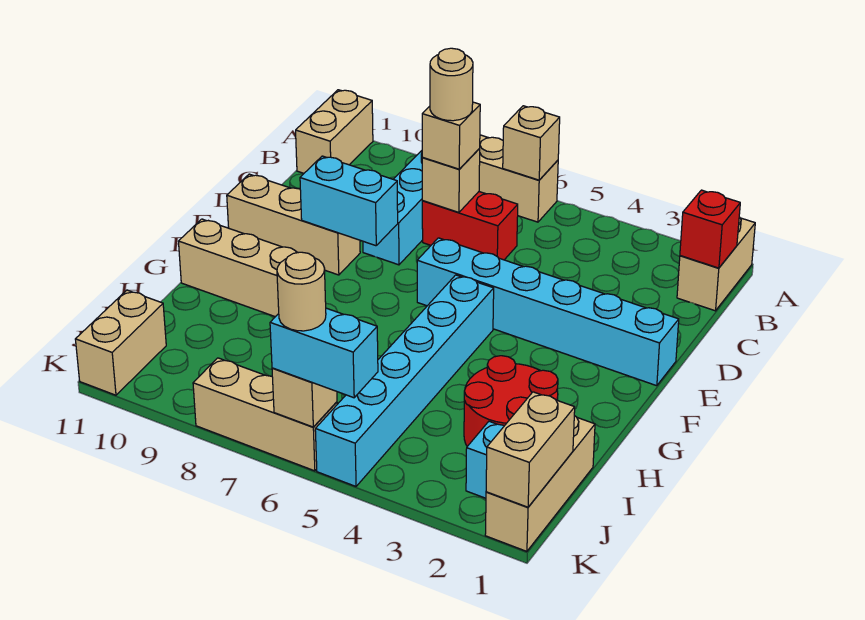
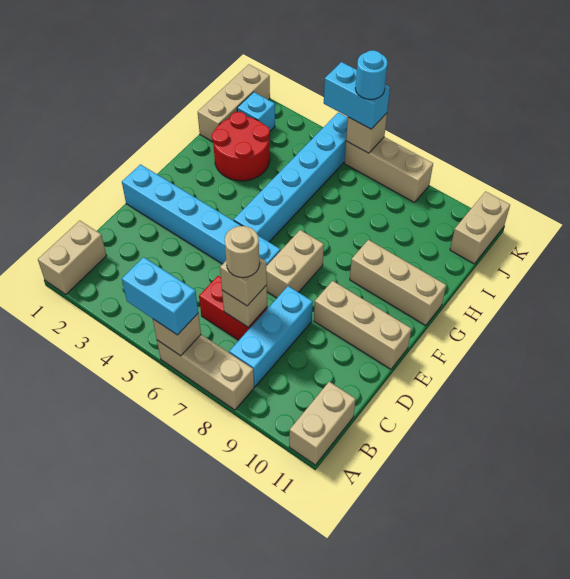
red 1x1 brick [680,190,740,268] -> none
cyan 1x2 brick [300,156,398,246] -> cyan 1x2 brick moved to [122,257,198,335]
tan 1x2 brick [486,392,575,507] -> tan 1x2 brick moved to [266,230,324,298]
tan 1x1 round brick [277,252,326,331] -> cyan 1x1 round brick [355,50,388,99]

